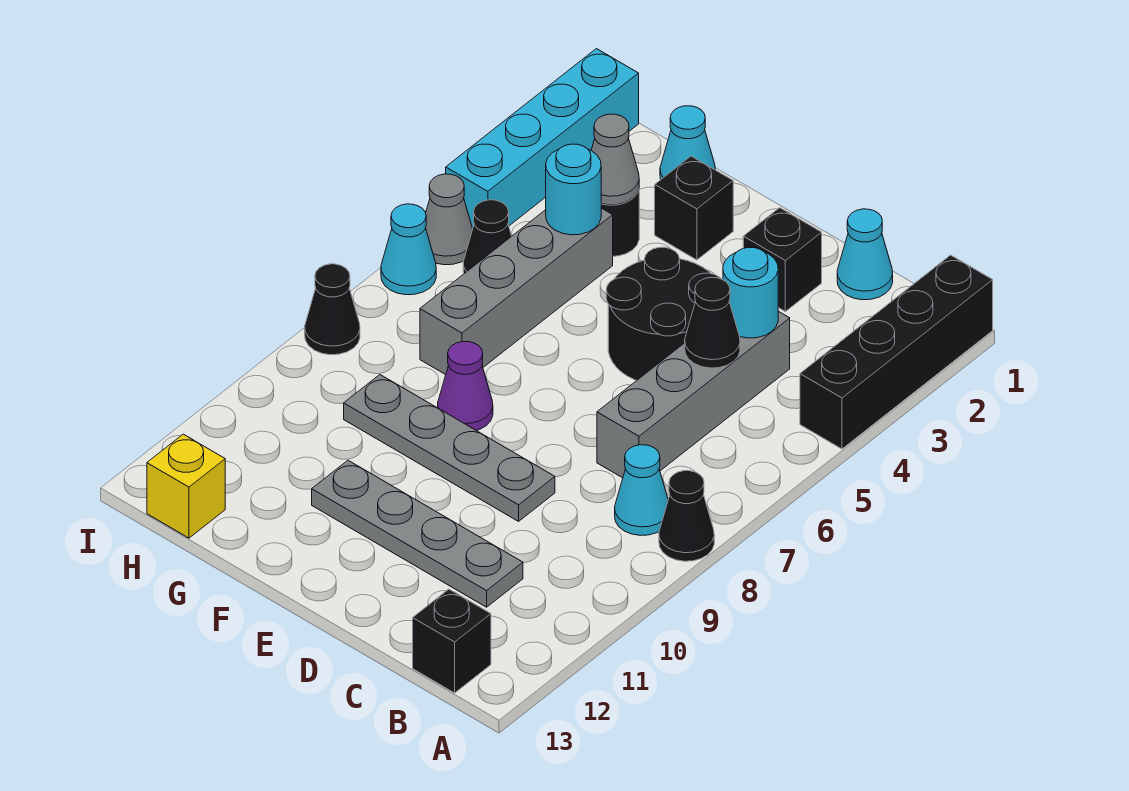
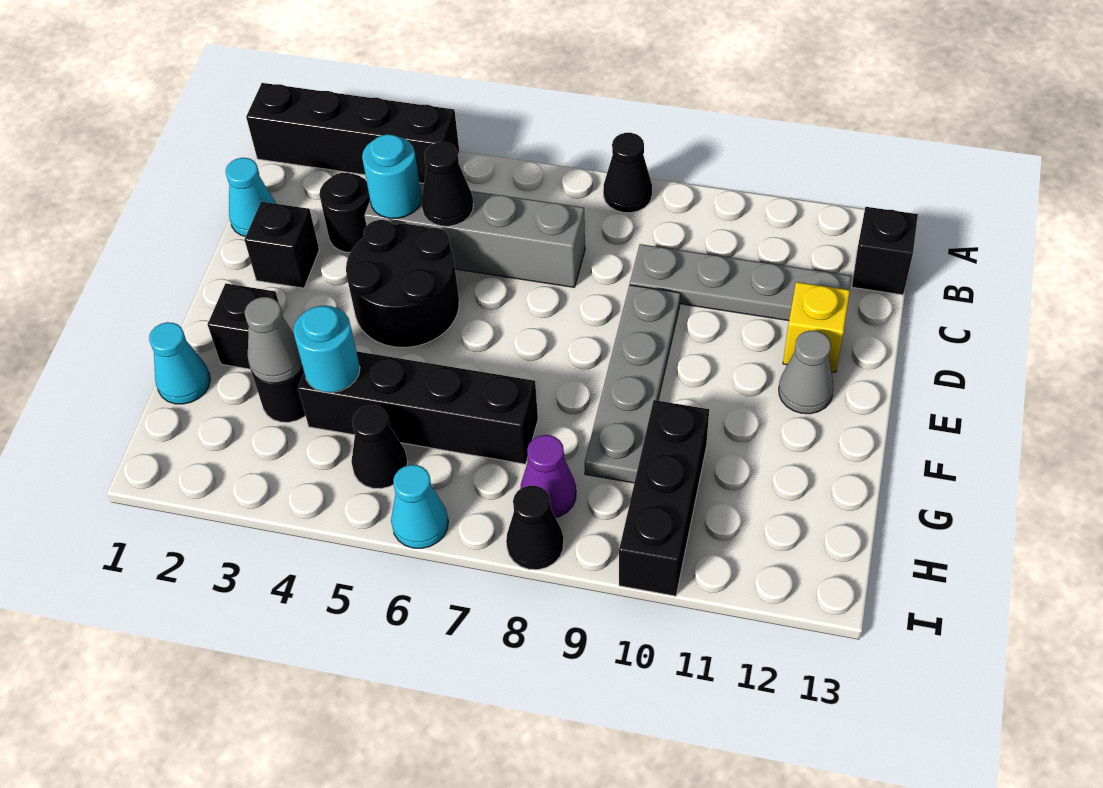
cyan 1x1 cone [615,445,668,535] -> none
none -> black 1x1 round brick [319,173,370,252]
grey 1x4 plate [312,460,523,607] -> grey 1x4 plate turned to [630,244,851,321]
purple 1x1 cone [438,342,493,431] -> purple 1x1 cone moved to [520,435,576,518]
grey 1x4 brick [420,208,613,375] -> black 1x4 brick [298,351,538,464]
none -> black 1x3 brick [619,400,709,596]
yellow 1x1 brick [147,434,225,538] -> yellow 1x1 brick moved to [783,282,850,372]
cyan 1x4 brick [446,49,639,228] -> none
grey 1x1 cone [426,174,473,265] -> grey 1x1 cone moved to [779,331,834,414]

